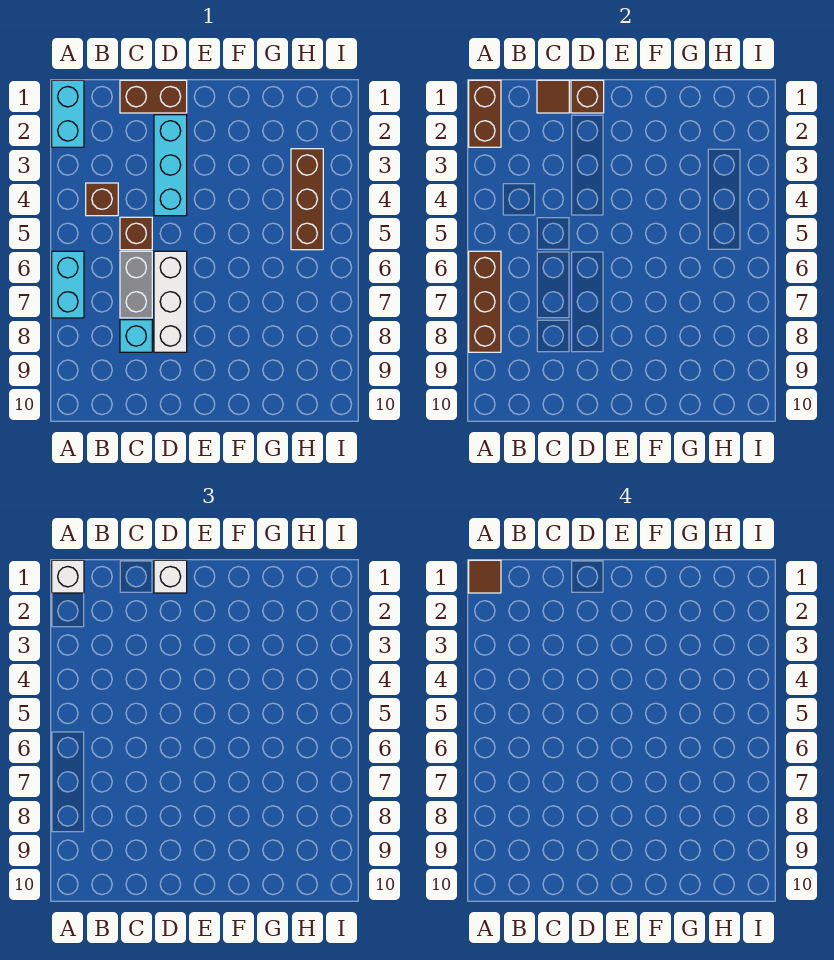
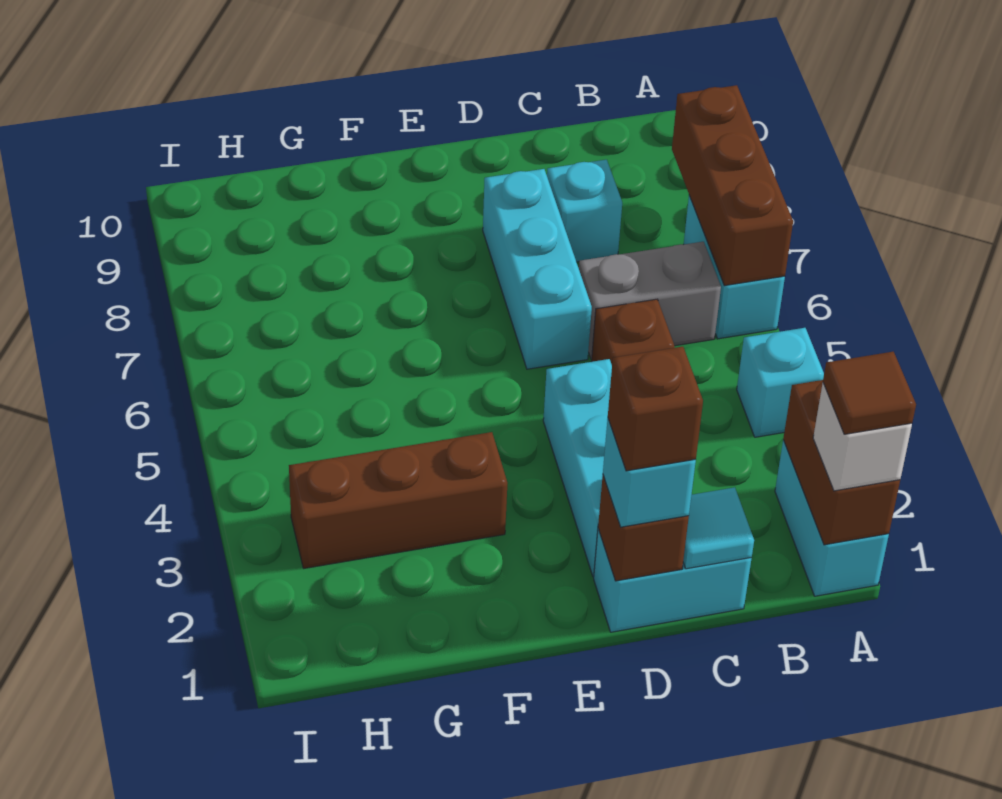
none -> cyan 1x1 brick [737,328,824,437]
brown 1x1 brick [86,183,118,216] -> brown 1x1 brick moved to [608,347,703,471]
brown 1x2 brick [120,80,187,113] -> cyan 1x2 brick [594,529,752,632]
brown 1x1 tile [537,80,569,113] -> cyan 1x1 tile [683,487,754,569]
grey 1x2 brick [120,251,152,318] -> grey 1x2 brick turned to [579,242,721,359]
white 1x1 brick [154,560,187,593] -> cyan 1x1 brick [603,419,696,527]
white 1x3 brick [154,251,187,352] -> cyan 1x3 brick [483,169,592,369]
brown 1x3 brick [291,149,323,250] -> brown 1x3 brick turned to [289,432,507,568]

